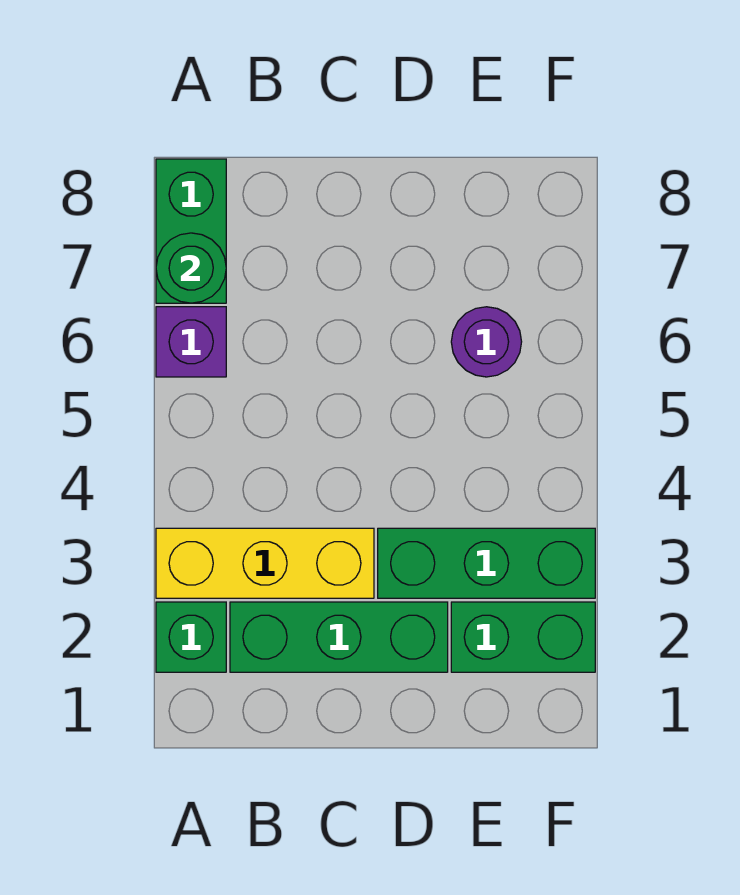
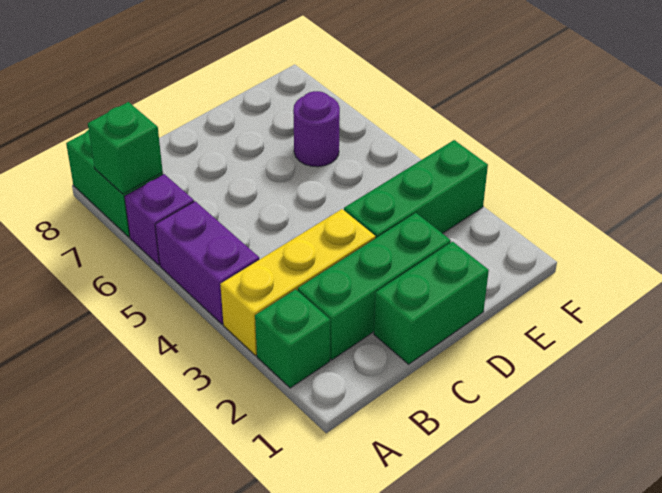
none -> purple 1x2 brick [155,201,259,324]
green 1x1 round brick [156,233,226,303] -> green 1x1 brick [88,102,163,194]
green 1x2 brick [451,602,595,672] -> green 1x2 brick moved to [374,242,489,364]

